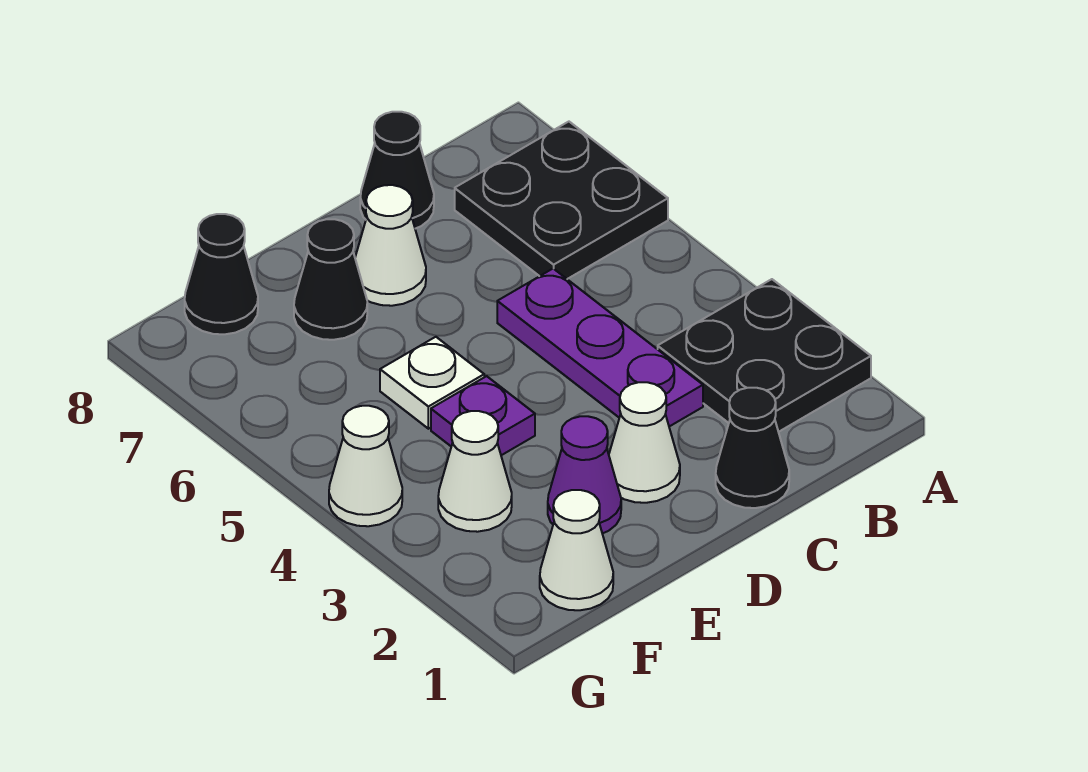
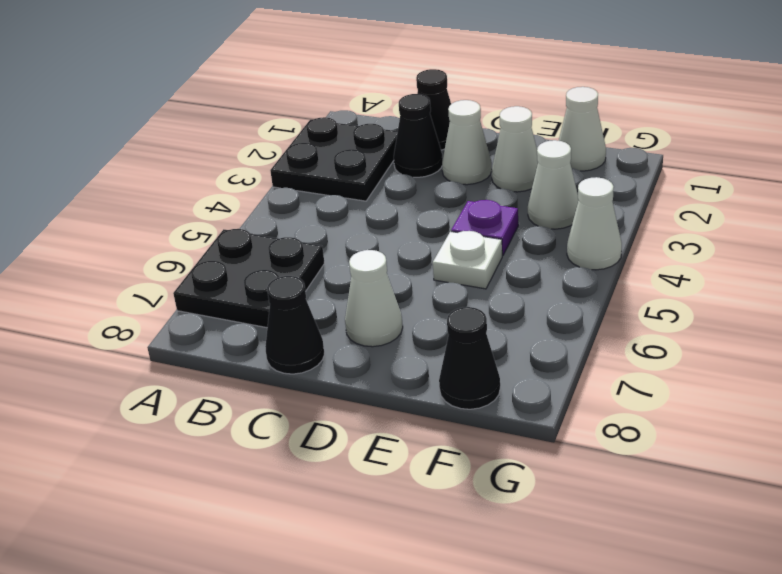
purple 1x3 plate [497,269,703,427] -> none
purple 1x1 cone [548,416,621,533] -> white 1x1 cone [492,106,538,192]
black 1x1 cone [294,219,367,340] -> black 1x1 cone moved to [394,94,443,177]

